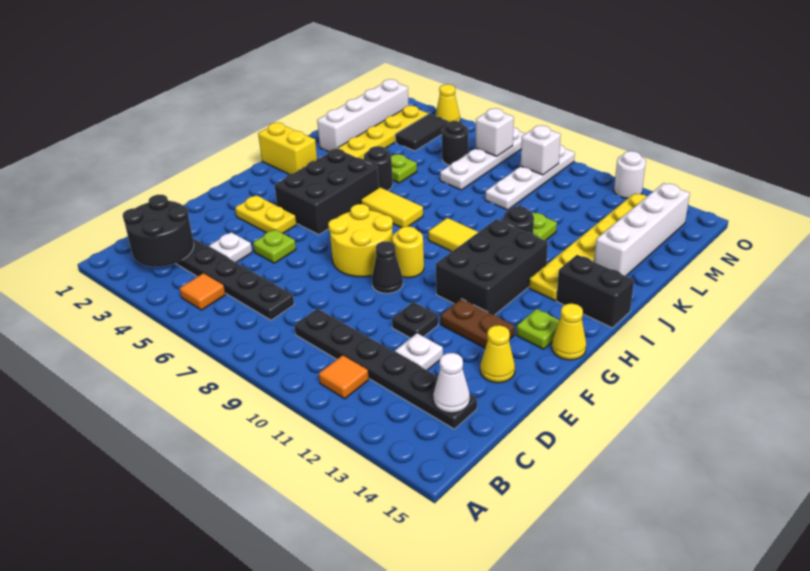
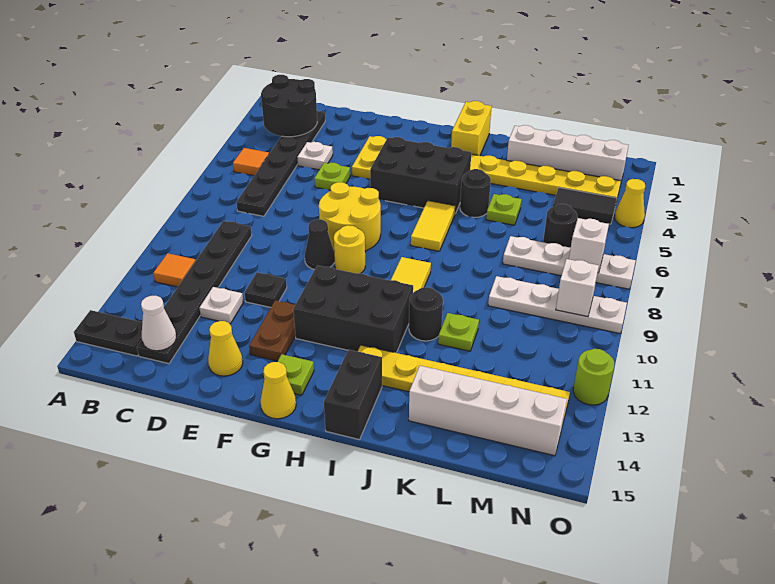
none -> black 1x2 plate [74,310,142,356]
white 1x1 round brick [614,151,646,199] -> lime 1x1 round brick [573,349,614,405]

